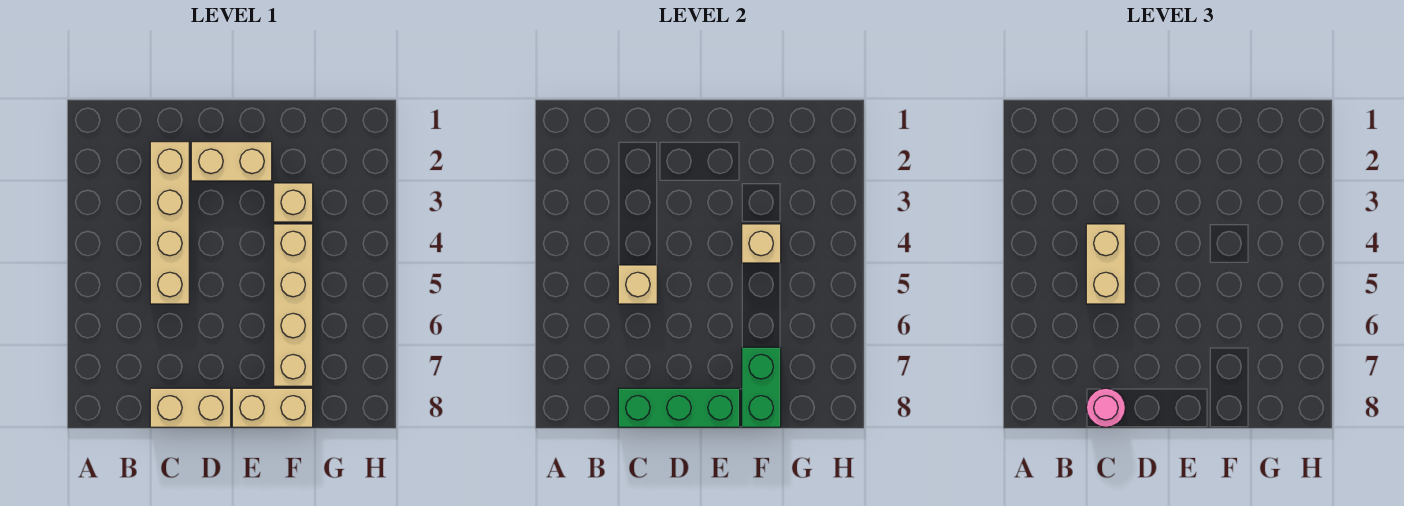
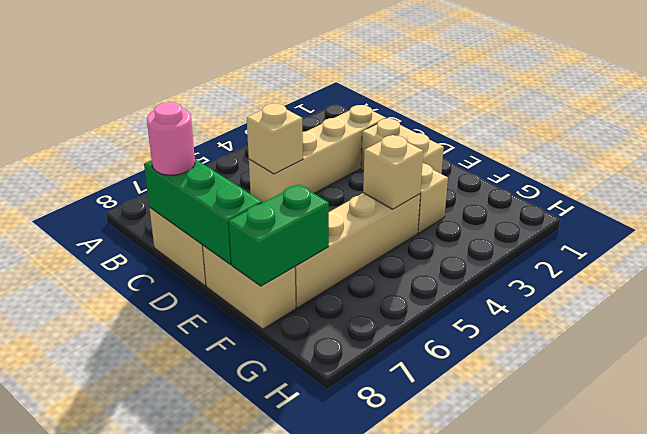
tan 1x2 brick [1086,224,1125,304] -> none

